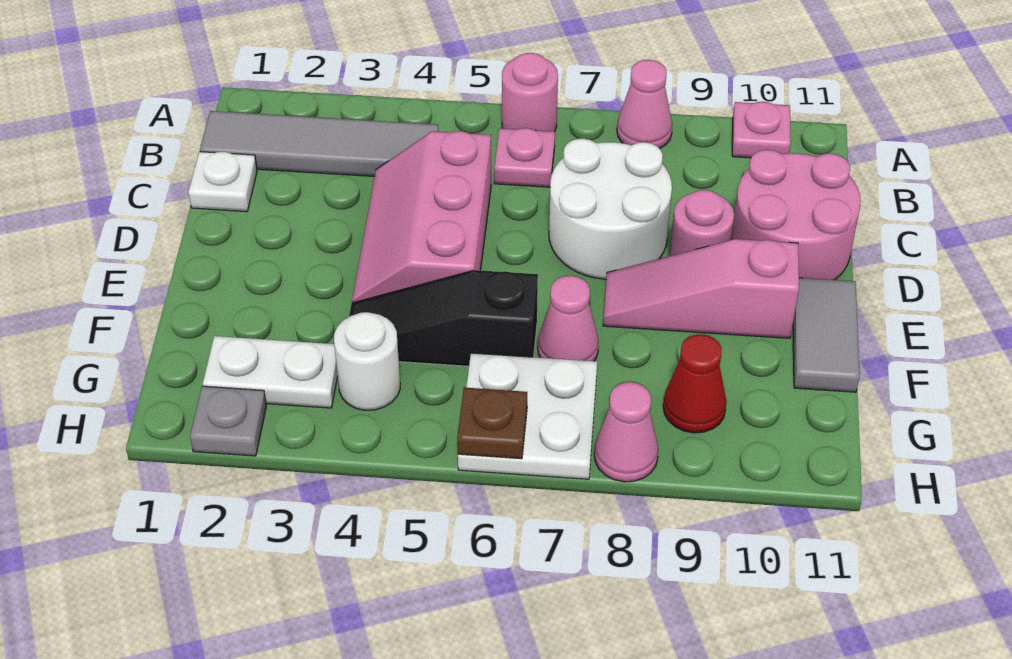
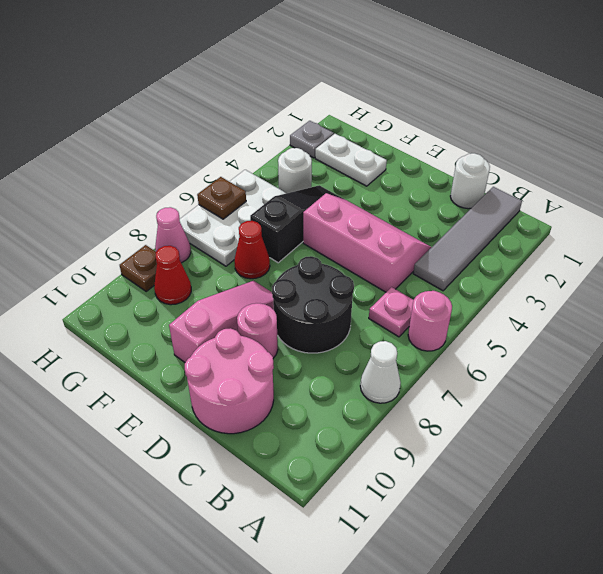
pink 1x1 cone [617,60,673,149] -> white 1x1 cone [360,341,401,403]
pink 1x1 plate [732,102,791,158] -> none
white 1x1 plate [188,152,257,212] -> white 1x1 round brick [450,153,490,209]
white 2x2 round brick [549,139,672,279] -> black 2x2 round brick [272,256,354,353]
grey 1x2 tile [793,278,860,392] -> none
pink 1x1 cone [538,276,599,361] -> red 1x1 cone [234,221,270,279]
white 1x2 plate [203,336,338,408] -> white 1x2 plate turned to [315,134,387,186]
white 2x2 plate [458,353,597,479] -> white 2x3 plate [180,170,286,266]
none -> brown 1x1 plate [120,245,157,291]

